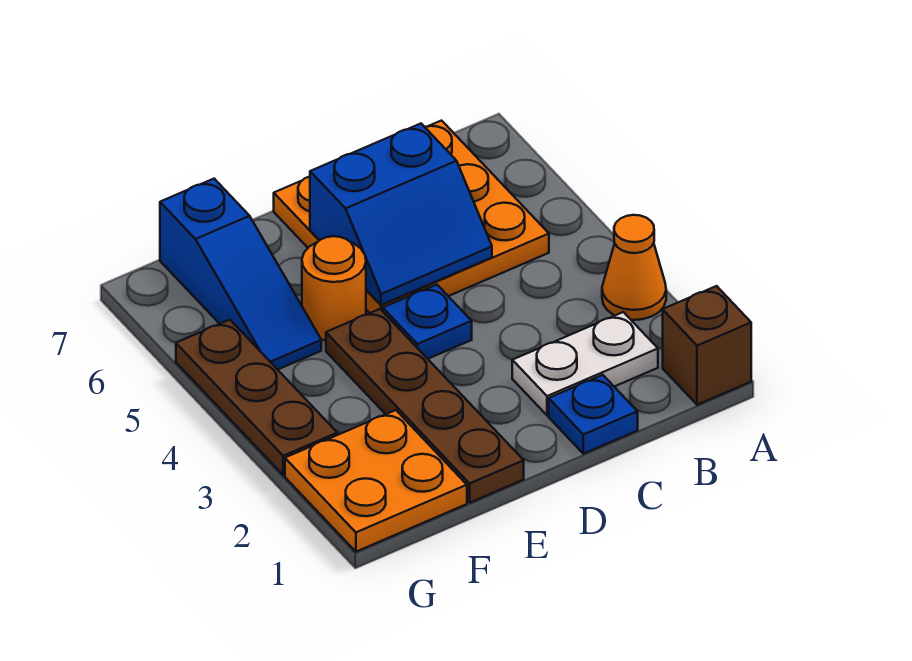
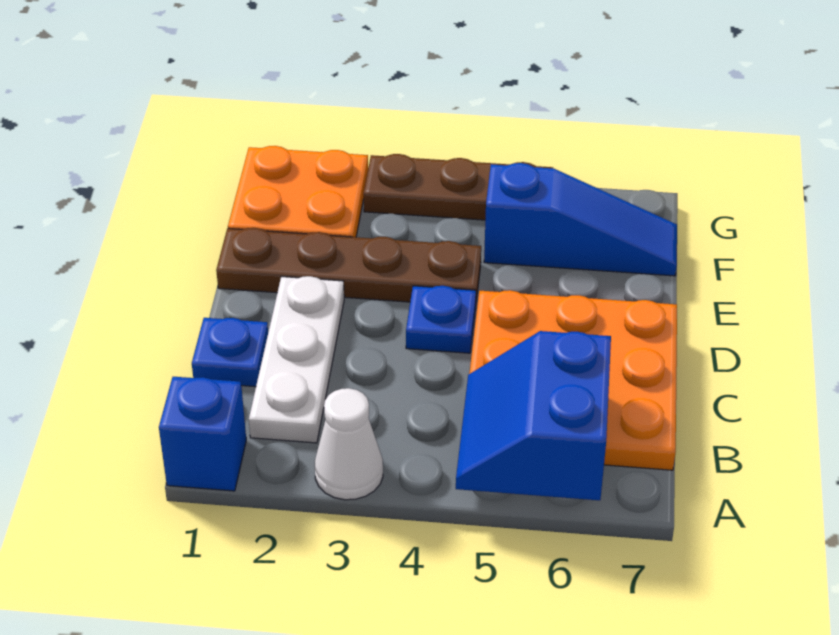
brown 1x1 brick [663,286,751,405] -> blue 1x1 brick [159,377,246,491]
orange 1x1 cone [602,215,666,320] -> white 1x1 cone [315,388,383,500]
white 1x2 plate [512,312,658,415] -> white 1x3 plate [249,276,344,443]
blue 2x2 slope [310,124,492,305] -> blue 2x2 slope moved to [456,331,611,500]
orange 1x1 round brick [302,236,366,340] -> none
blue 1x3 slope [160,179,321,370] -> blue 1x3 slope turned to [484,163,677,276]

